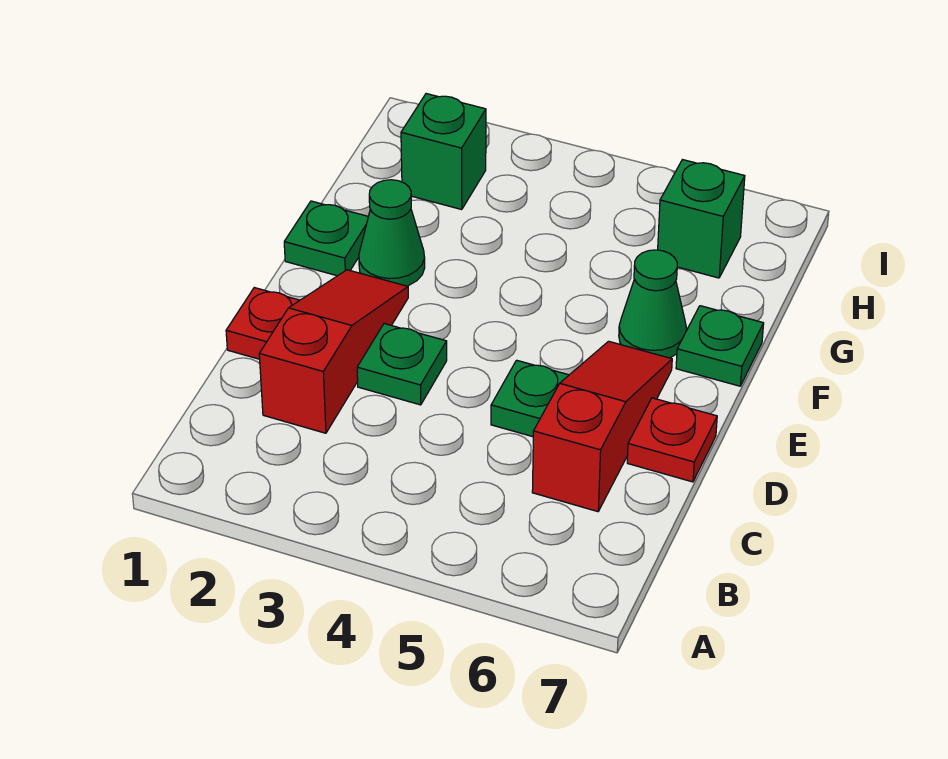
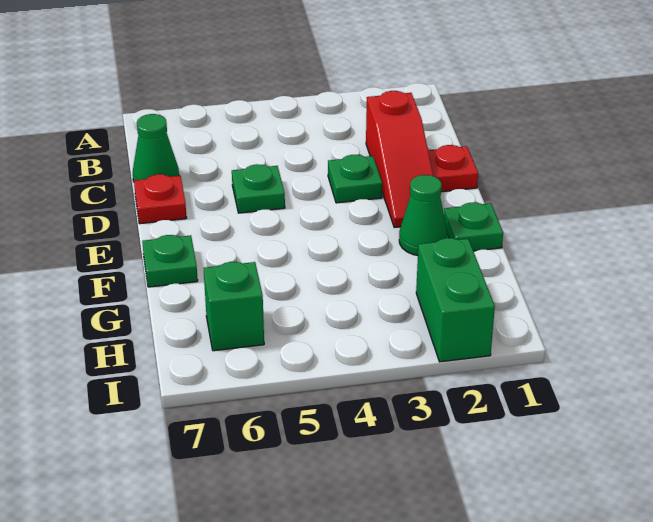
red 1x3 slope [532,341,672,512] -> none
green 1x1 cone [619,250,687,358] -> green 1x1 cone moved to [133,114,179,181]
green 1x1 brick [401,94,486,210] -> green 1x2 brick [416,238,495,362]

